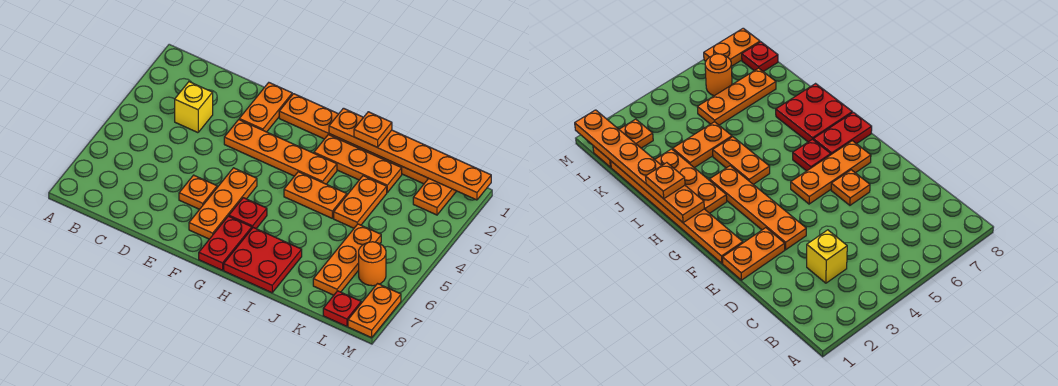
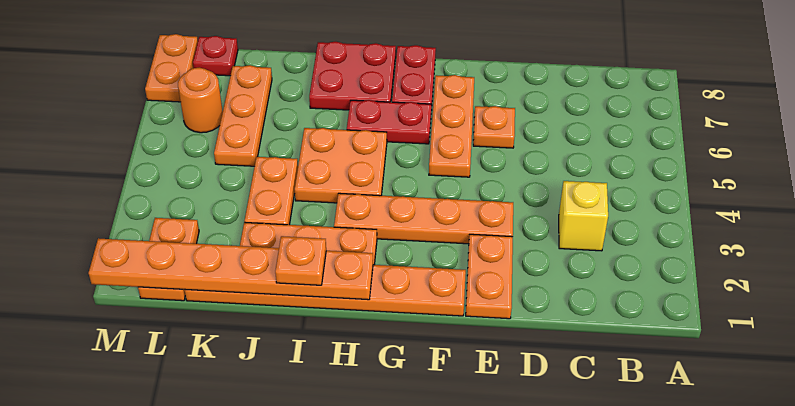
red 1x1 plate [229,198,267,229] -> red 1x2 plate [347,100,431,144]
orange 1x2 plate [284,172,347,218] -> orange 2x2 plate [295,128,387,203]

